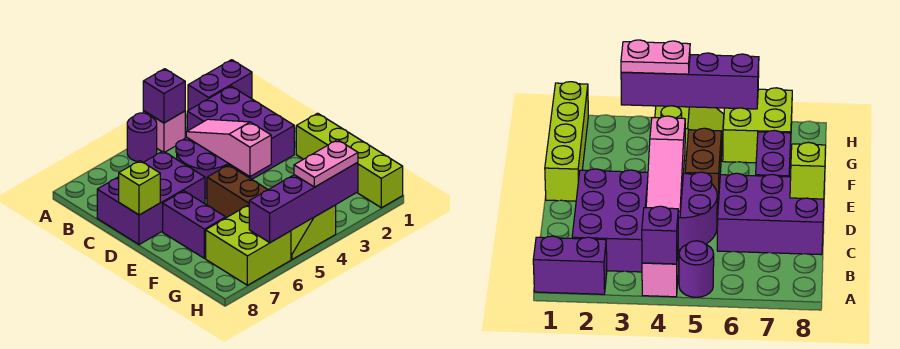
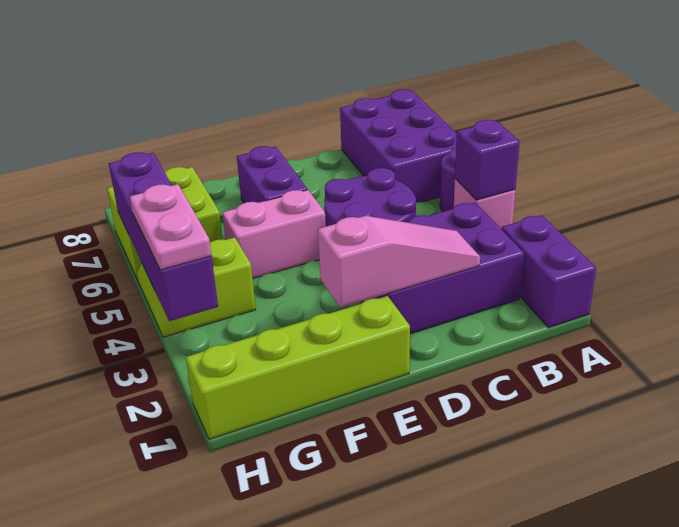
pink 1x3 slope [186,119,271,177] -> pink 1x3 slope moved to [318,216,480,308]
purple 2x3 brick [97,151,205,245] -> purple 2x3 brick moved to [340,89,457,203]
lime 1x1 brick [119,161,160,215] -> none
brown 1x2 brick [207,165,268,218] -> pink 1x2 brick [222,190,326,278]
purple 1x2 brick [163,191,226,258] -> purple 1x2 brick turned to [237,146,307,203]

